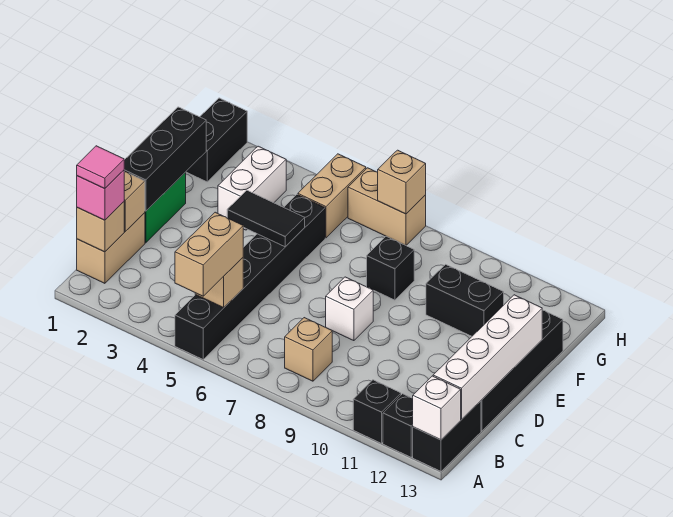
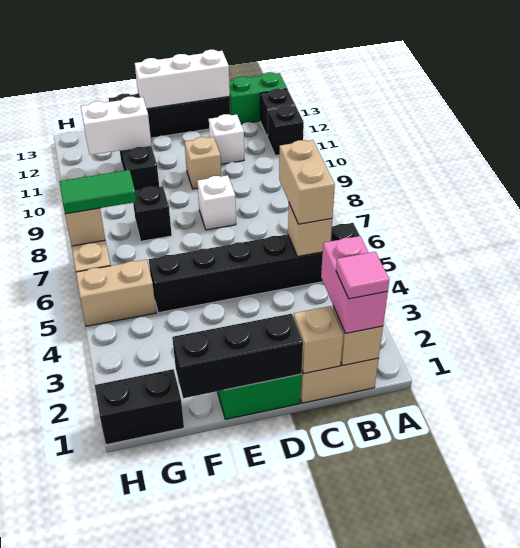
tan 1x2 brick [175,212,243,296] -> tan 1x2 brick turned to [279,140,335,224]
black 1x2 brick [413,401,481,471] -> green 1x2 brick [229,72,287,124]
white 1x1 brick [413,376,461,440] -> white 1x1 brick moved to [209,114,244,164]
pink 1x1 brick [77,170,124,220] -> pink 1x2 brick [321,236,388,334]
tan 1x1 brick [285,318,332,381] -> tan 1x1 brick moved to [185,137,221,189]
white 1x4 brick [433,295,542,419] -> white 1x3 brick [135,50,230,109]
black 1x2 tile [227,190,305,247] -> none
white 1x2 brick [218,146,286,230] -> white 1x2 brick moved to [81,97,151,155]
none -> green 1x2 tile [59,170,136,214]

